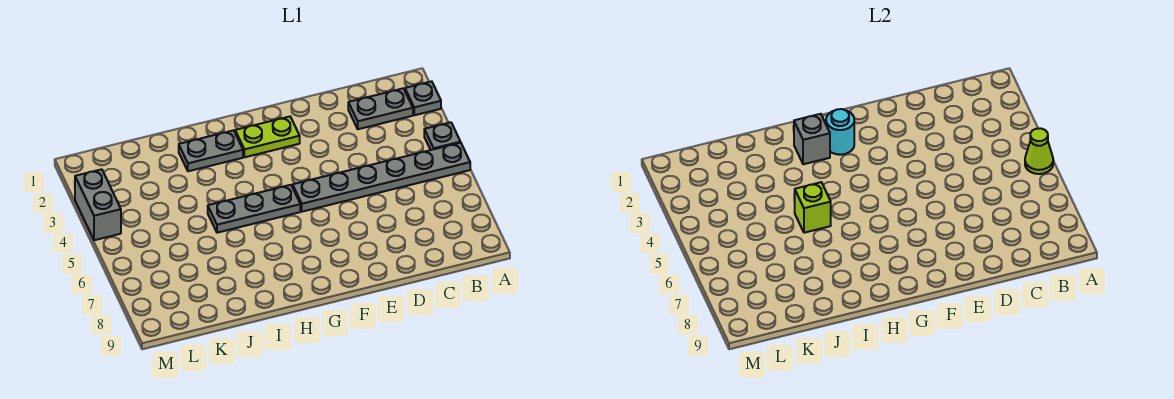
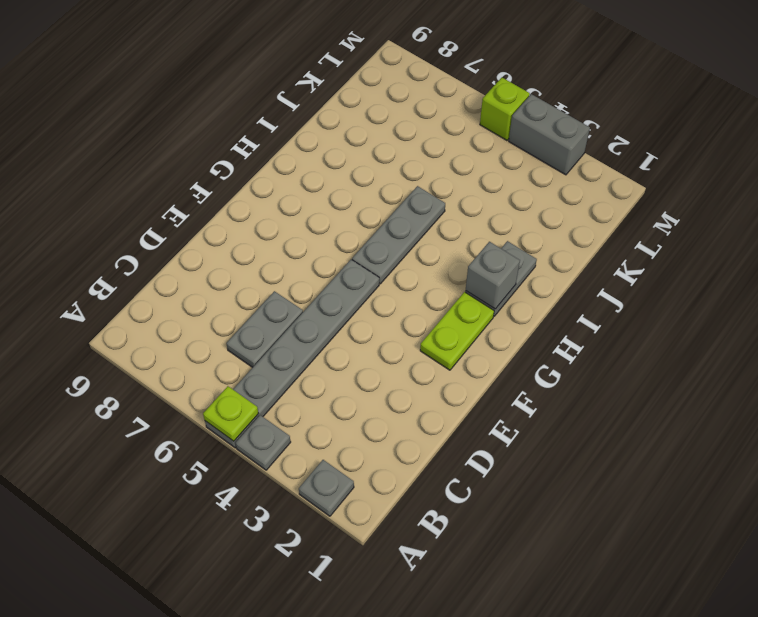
lime 1x1 cone [1025,128,1053,174] -> lime 1x1 plate [203,386,259,441]
grey 1x2 plate [348,88,413,129] -> grey 1x2 plate moved to [226,291,303,367]
cyan 1x1 round brick [826,109,854,155] -> none
lime 1x1 brick [794,182,831,233] -> lime 1x1 brick moved to [480,78,530,140]

